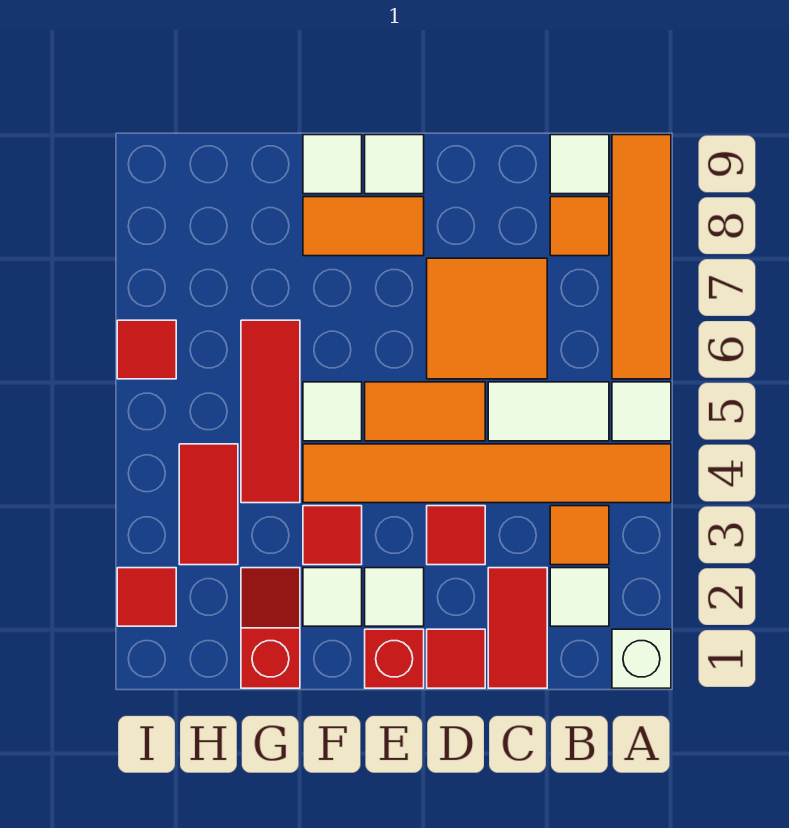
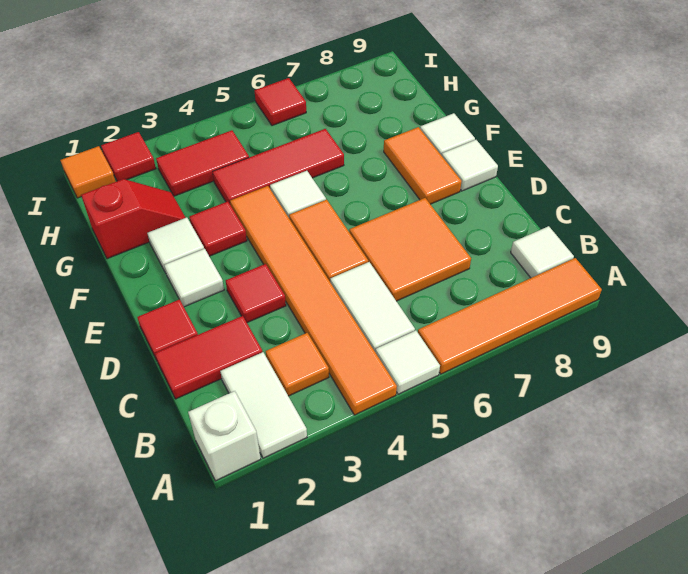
white 1x1 tile [550,568,609,626] -> white 1x2 tile [220,352,307,458]
orange 1x1 tile [550,197,609,256] -> orange 1x1 tile moved to [60,146,116,198]
red 1x1 brick [365,629,424,688] -> none

